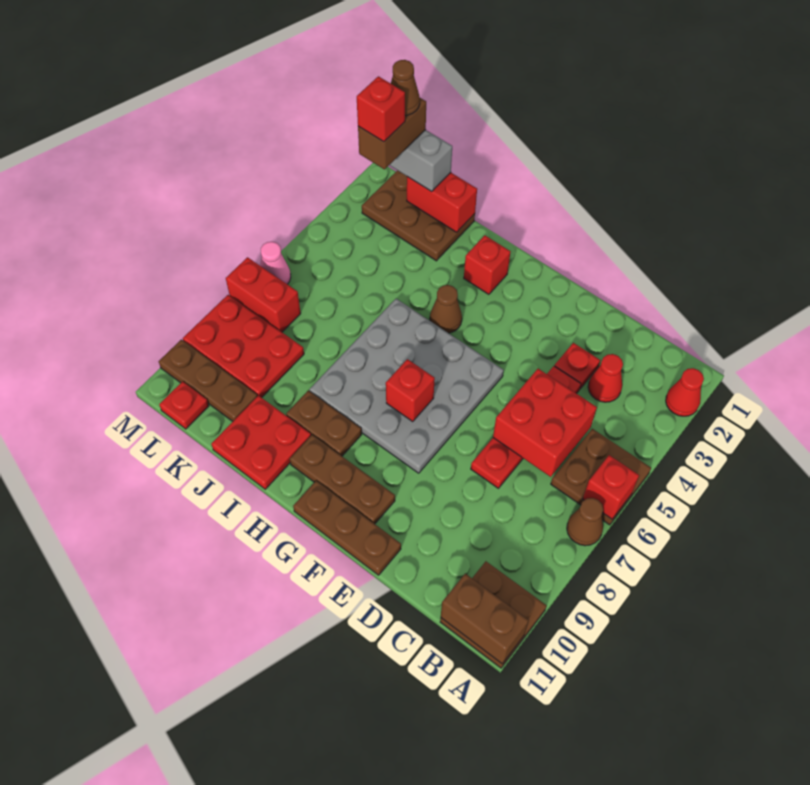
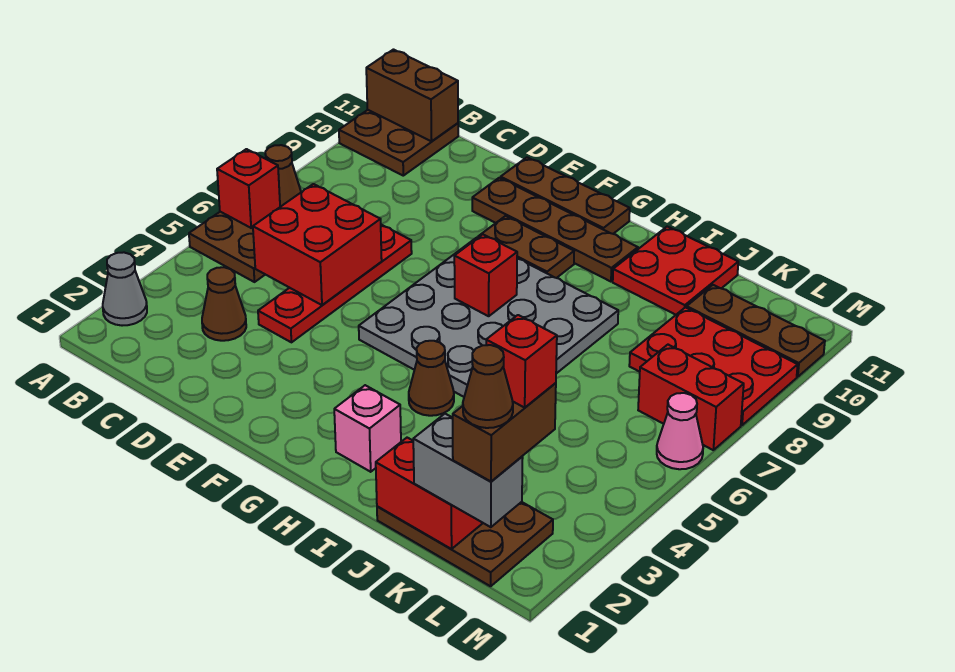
red 1x1 cone [666,368,704,416] -> grey 1x1 cone [103,252,147,326]
red 1x1 cone [588,354,623,402] -> brown 1x1 cone [202,267,246,341]
red 1x1 plate [554,343,600,389] -> none
brown 1x3 plate [290,435,395,524] -> brown 1x4 plate [472,178,638,282]
red 1x1 brick [464,235,510,294] -> pink 1x1 brick [334,385,401,472]
brown 1x2 plate [286,391,362,456] -> brown 1x2 plate moved to [478,216,574,278]
red 1x1 plate [159,382,209,429] -> none

